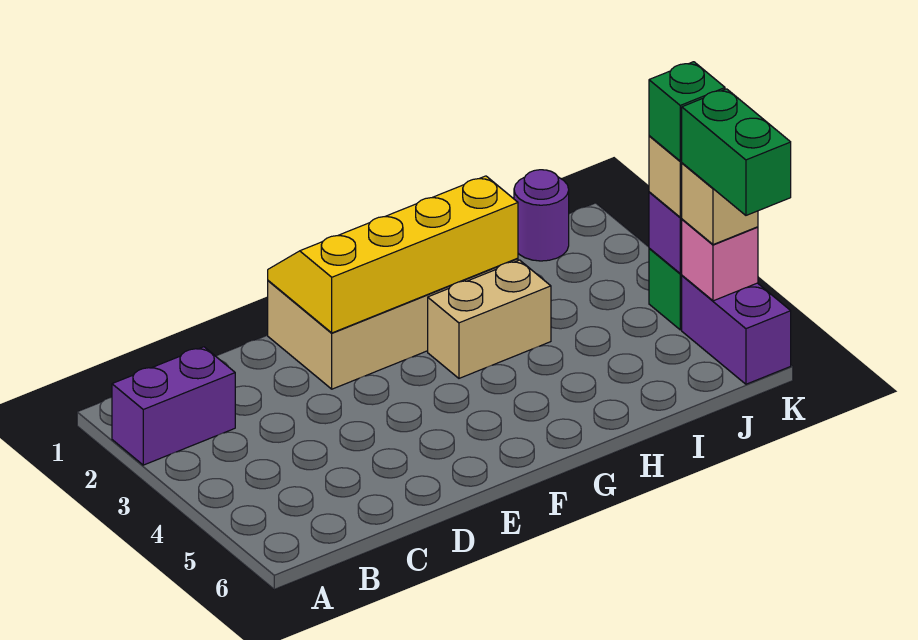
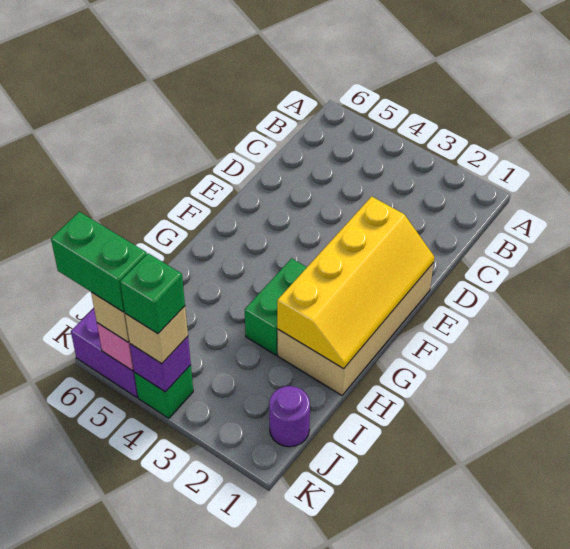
purple 1x2 brick [112,347,235,465] -> none
tan 1x2 brick [428,260,551,378] -> green 1x2 brick [245,258,307,355]

